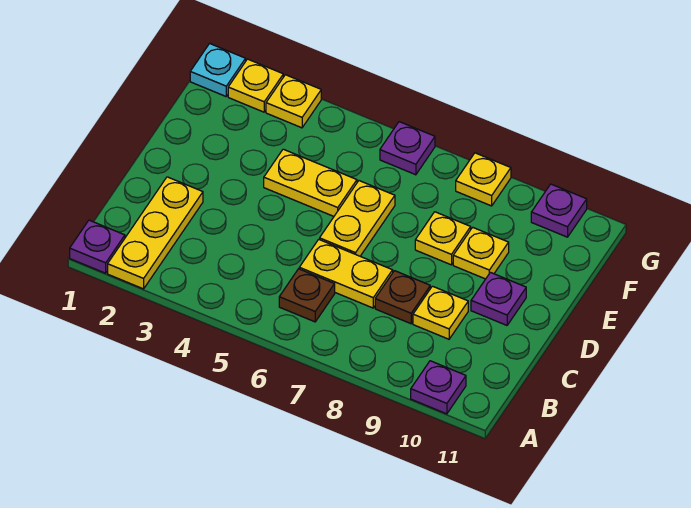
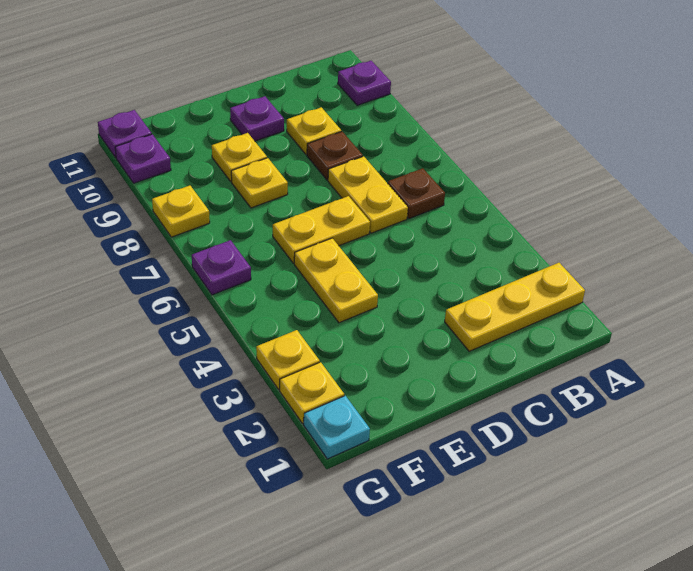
purple 1x1 plate [70,220,125,273] -> purple 1x1 plate moved to [98,110,152,158]

